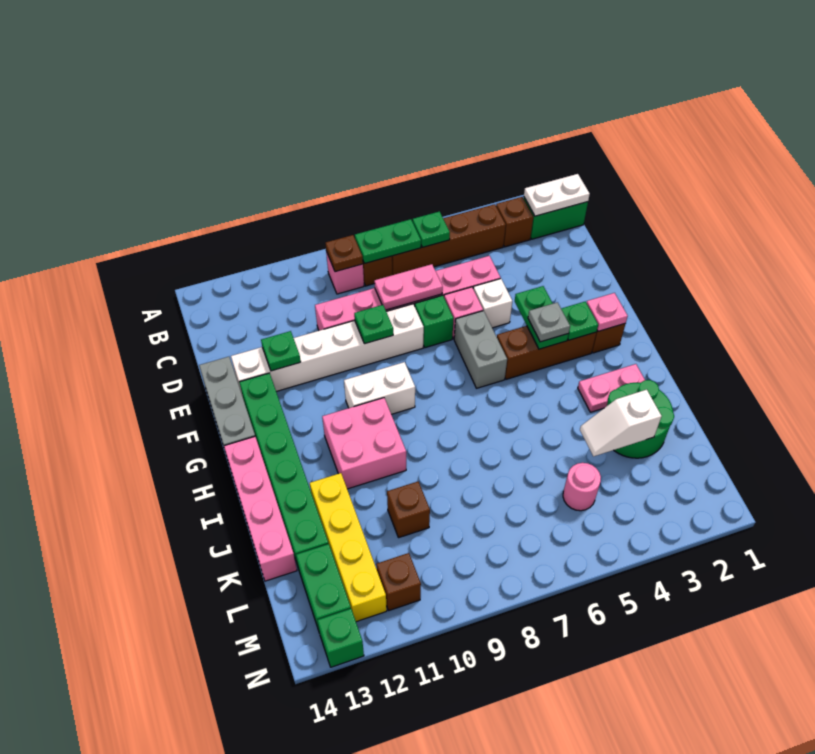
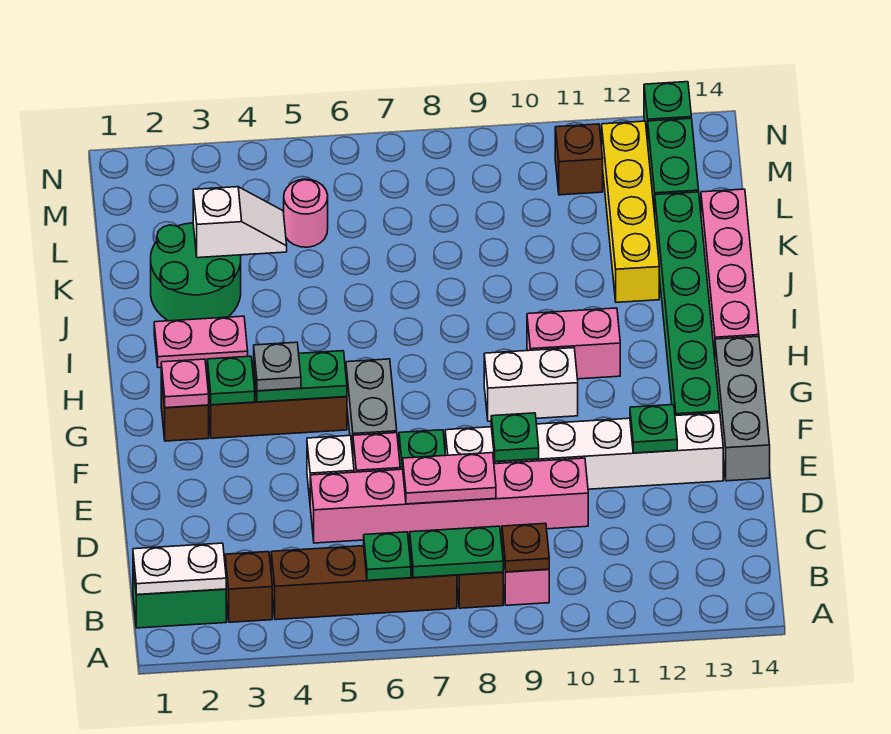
green 1x2 plate [515,286,568,349] -> green 1x2 plate turned to [254,351,347,402]
pink 2x2 brick [322,398,406,489] -> pink 1x2 brick [527,308,620,379]
brown 1x1 brick [387,482,430,538] -> none

